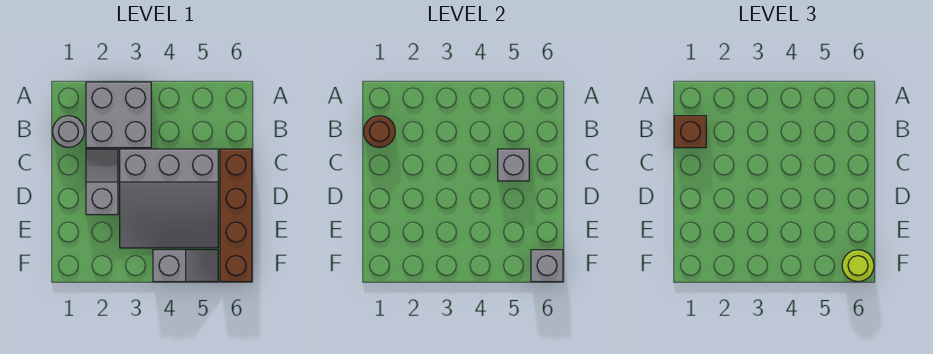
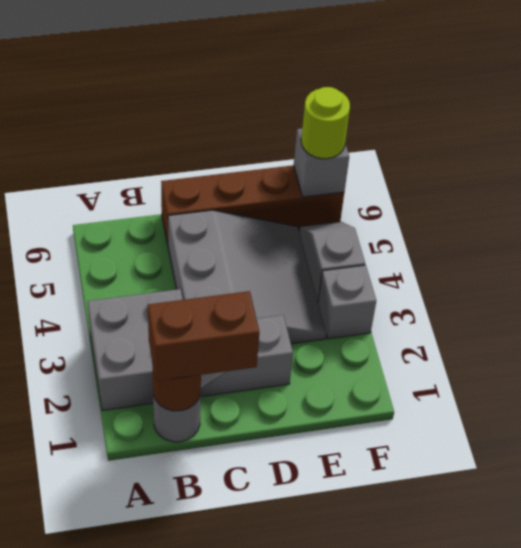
brown 1x1 brick [674,116,706,148] -> brown 1x2 brick [148,291,259,381]
grey 1x1 brick [498,149,529,181] -> grey 1x1 brick moved to [318,265,376,339]

